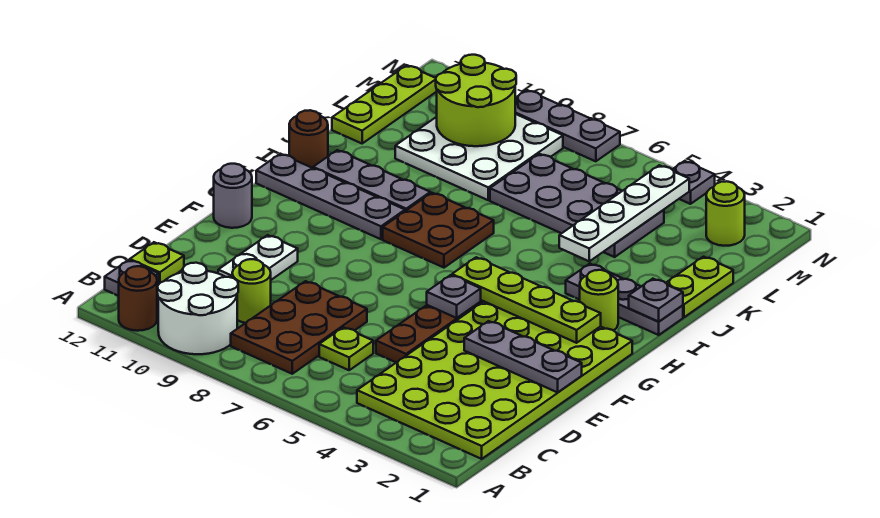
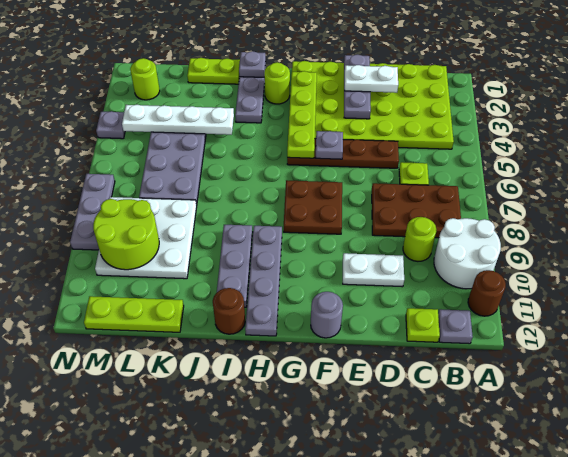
none -> white 1x2 plate [345,65,398,93]
brown 2x2 plate [383,193,494,268] -> brown 2x2 plate moved to [284,180,342,234]

